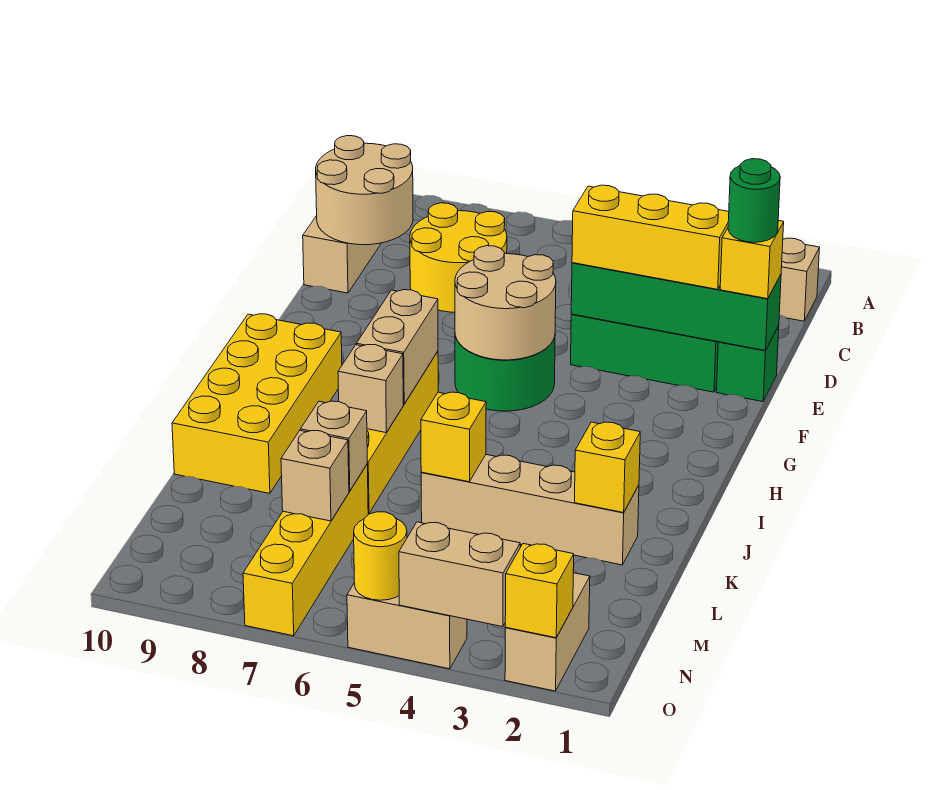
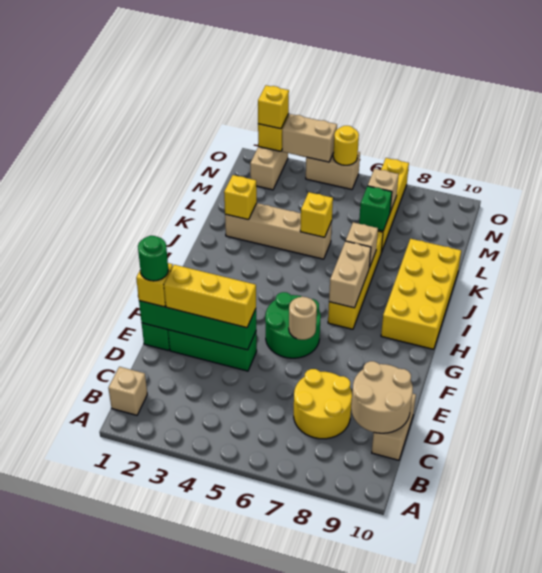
tan 2x2 round brick [455,246,556,360] -> tan 1x1 round brick [289,297,317,340]
tan 1x1 brick [300,401,367,491] -> green 1x1 brick [359,186,392,231]
none -> yellow 1x1 brick [258,85,289,129]

